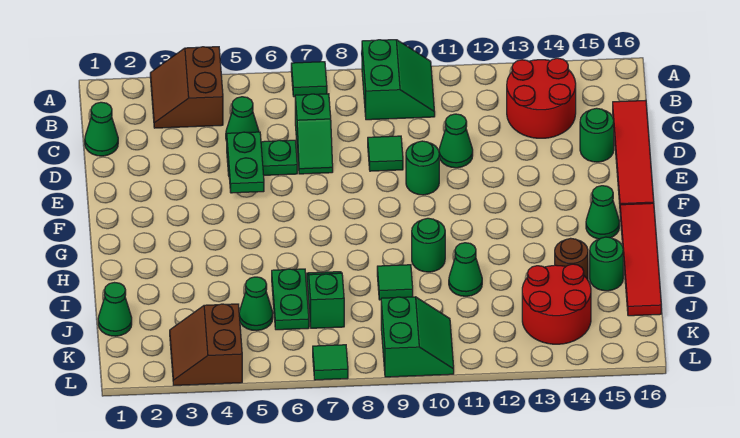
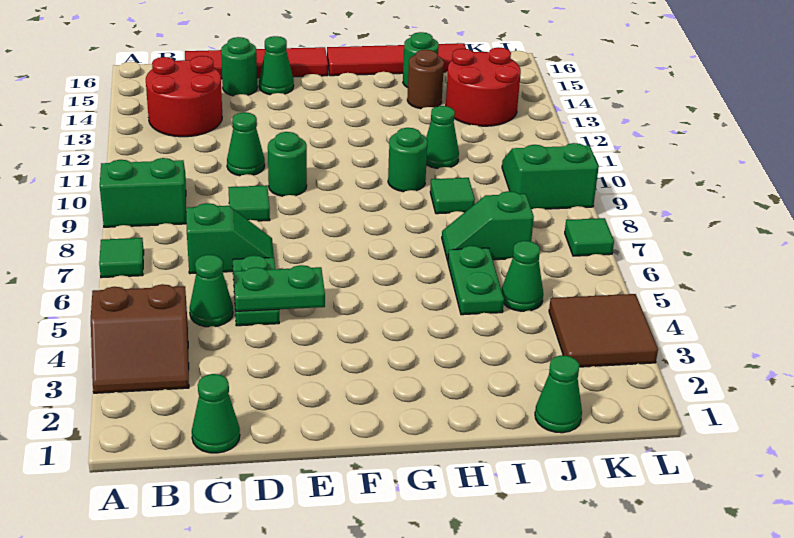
green 1x1 cone [586,186,619,239] -> green 1x1 cone moved to [259,36,294,95]
green 1x2 plate [272,269,309,330] -> green 1x2 plate turned to [448,246,504,315]
brown 2x2 slope [170,304,242,385] -> brown 2x2 tile [549,294,658,367]

